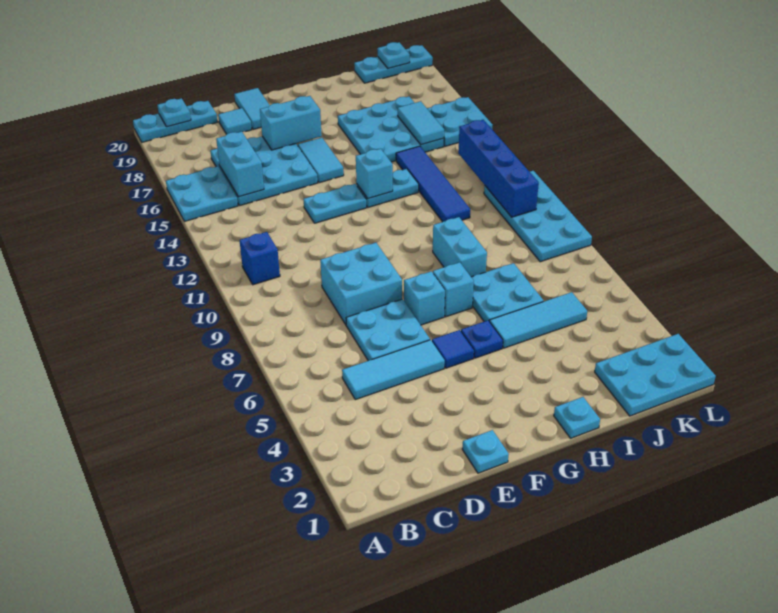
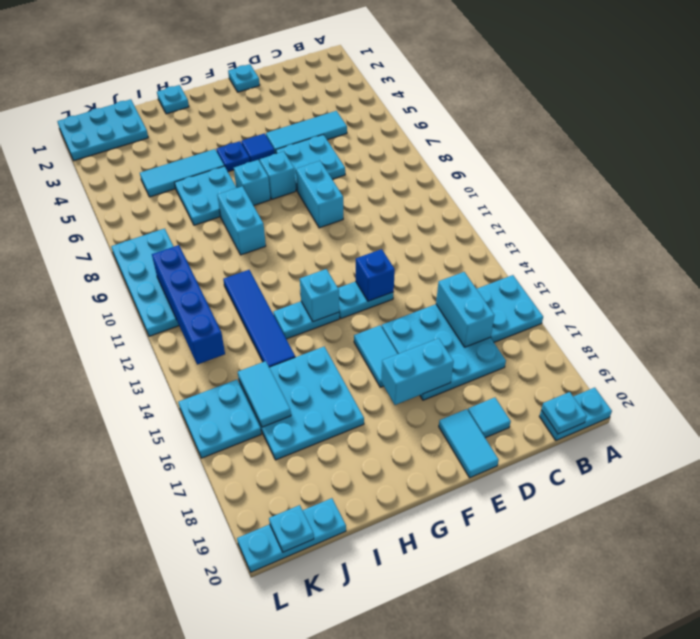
cyan 1x3 plate [133,101,217,142] -> cyan 1x2 plate [539,388,612,440]
blue 1x1 brick [240,232,280,285] -> blue 1x1 brick moved to [356,249,395,301]
cyan 2x2 brick [320,243,402,325] -> cyan 1x2 brick [296,161,343,228]

